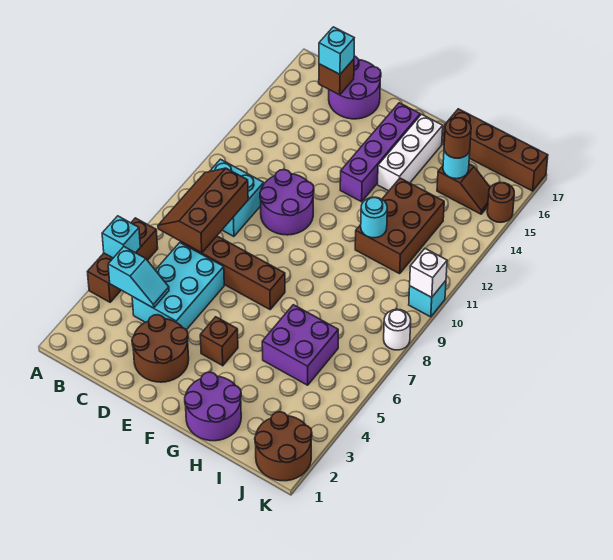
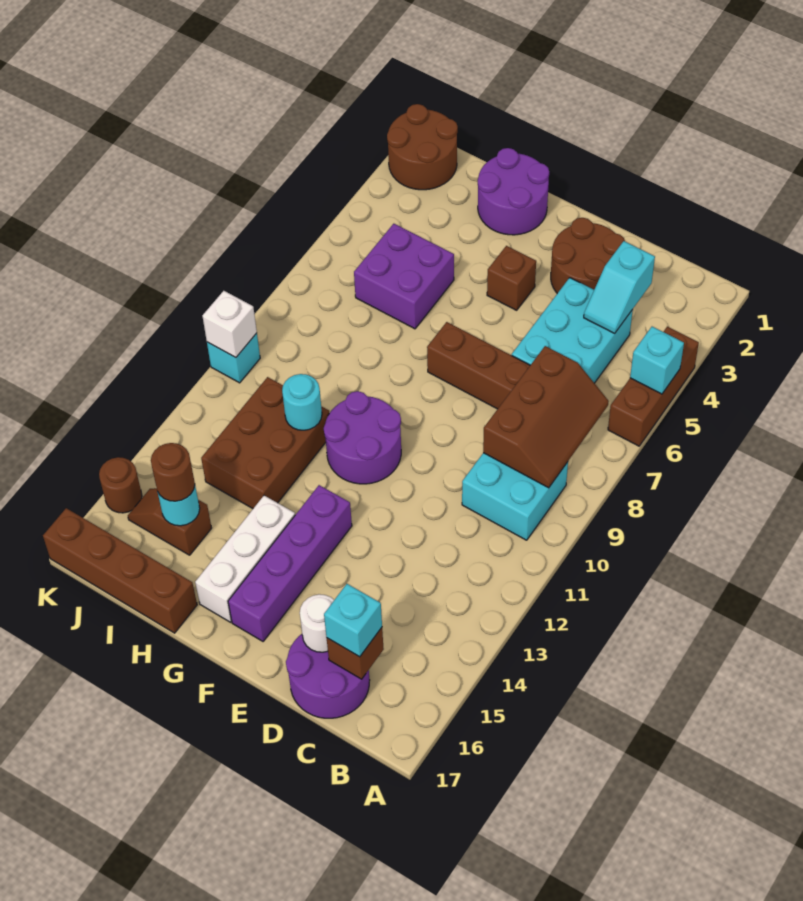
cyan 1x2 slope [108,247,169,308] -> cyan 1x2 slope turned to [584,241,655,333]
purple 2x2 round brick [260,170,314,235] -> purple 2x2 round brick moved to [324,391,401,484]
white 1x1 round brick [384,309,411,350] -> white 1x1 round brick moved to [300,594,334,652]

